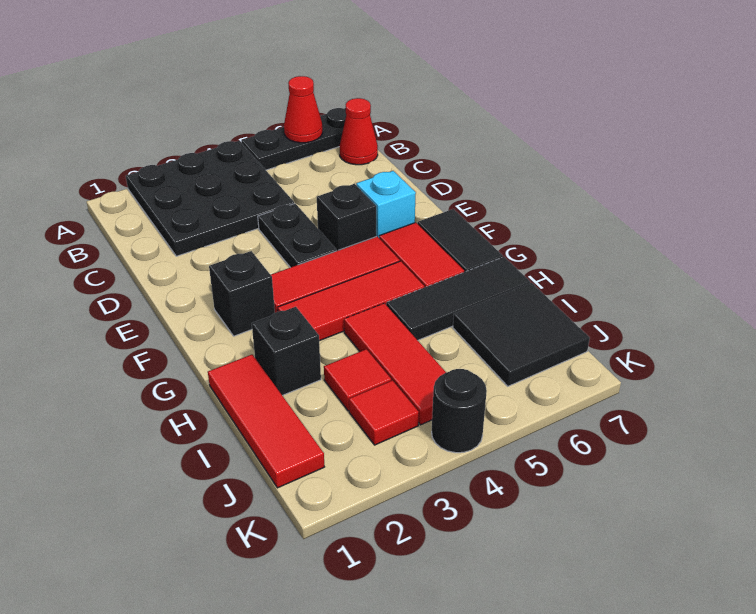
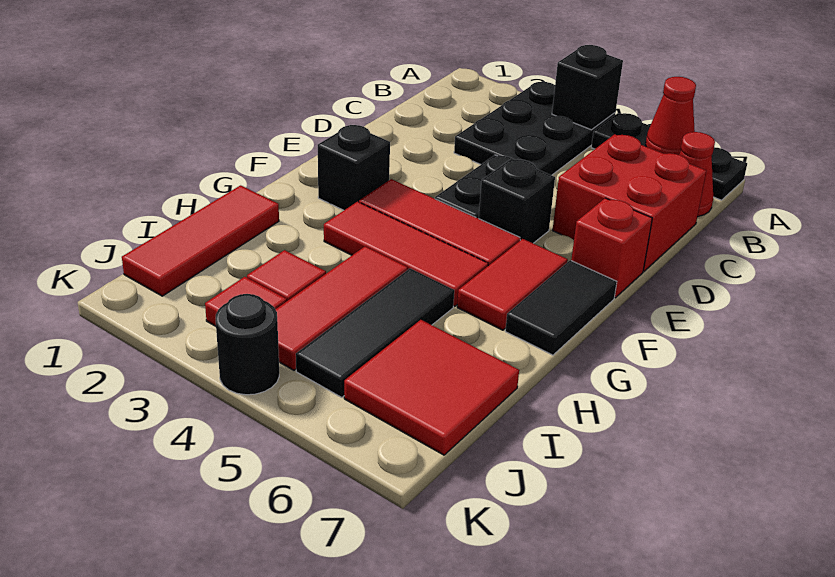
black 3x3 plate [126,141,294,256] -> black 2x3 plate [454,82,615,175]
none -> red 2x2 brick [552,134,706,271]
cyan 1x1 brick [356,171,416,238] -> none
none -> red 1x1 brick [571,198,652,298]
black 1x1 brick [252,307,321,395] -> black 1x1 brick moved to [552,45,623,130]
black 1x3 tile [386,257,530,340] -> black 1x3 tile turned to [296,268,454,397]
black 2x2 tile [453,283,590,386] -> red 2x2 tile [344,320,519,455]

